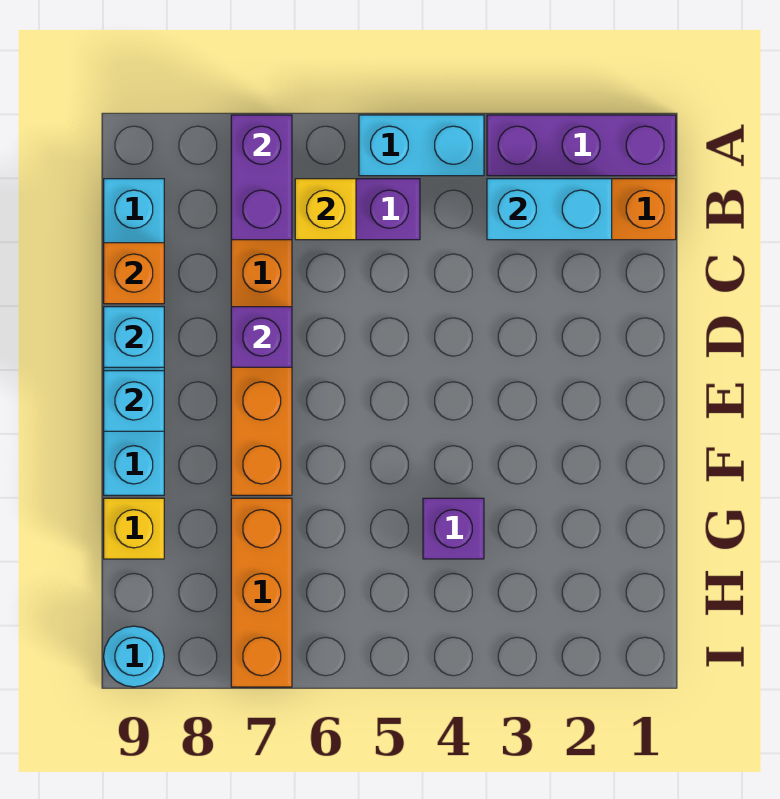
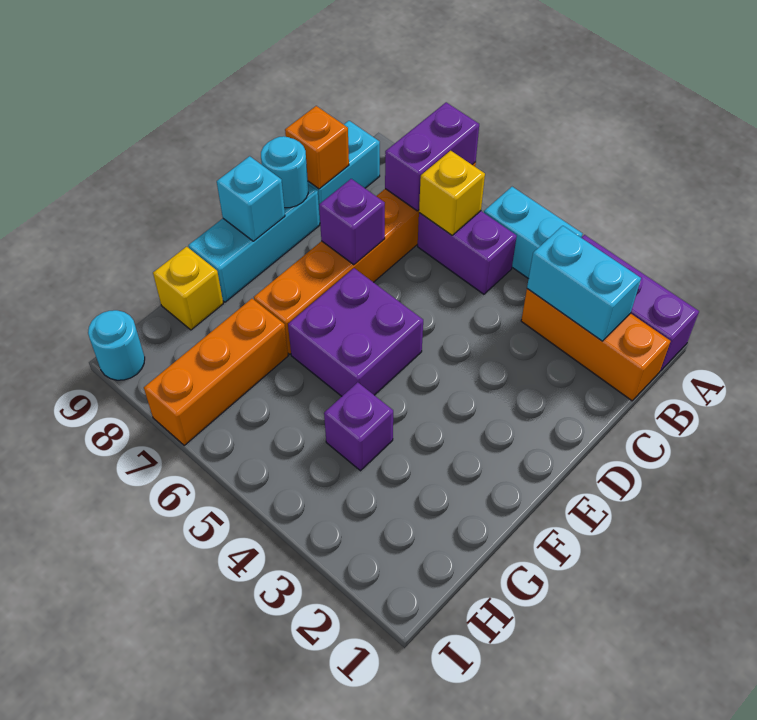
cyan 1x1 brick [104,307,164,367] -> cyan 1x1 round brick [261,136,308,208]
none -> purple 2x2 brick [288,268,423,396]

